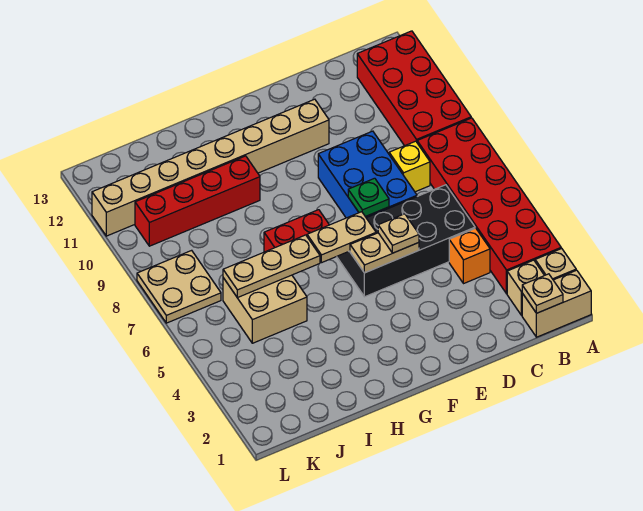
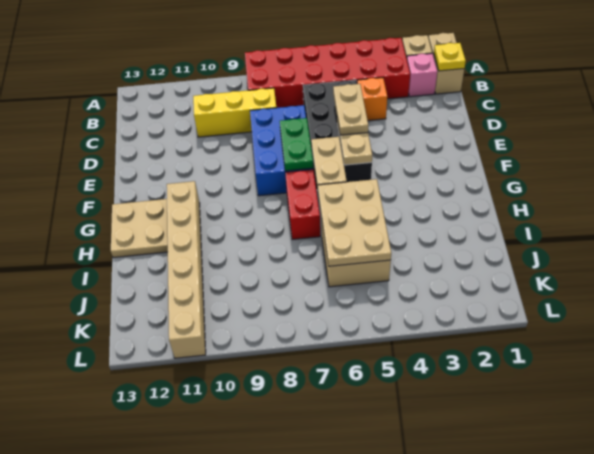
red 2x4 brick [357,31,471,146] -> none
tan 1x1 plate [522,274,563,313] -> yellow 1x1 plate [434,43,466,71]
tan 1x1 brick [507,260,544,315] -> pink 1x1 brick [407,53,437,97]
yellow 1x1 brick [389,141,430,192] -> yellow 1x3 brick [193,88,276,137]
blue 2x3 brick [318,131,417,218] -> blue 2x3 brick turned to [250,105,313,196]
tan 1x1 plate [378,214,419,253] -> tan 1x2 plate [333,84,368,135]
green 1x1 plate [348,178,389,217] -> green 1x2 plate [280,118,313,171]
tan 1x8 brick [92,99,329,236] -> tan 1x6 brick [167,181,206,358]
tan 1x3 plate [223,235,320,298] -> tan 2x3 plate [318,179,391,266]
red 1x4 brick [135,156,260,246] -> none
tan 2x2 plate [137,250,221,323] -> tan 2x2 plate moved to [111,199,168,258]

